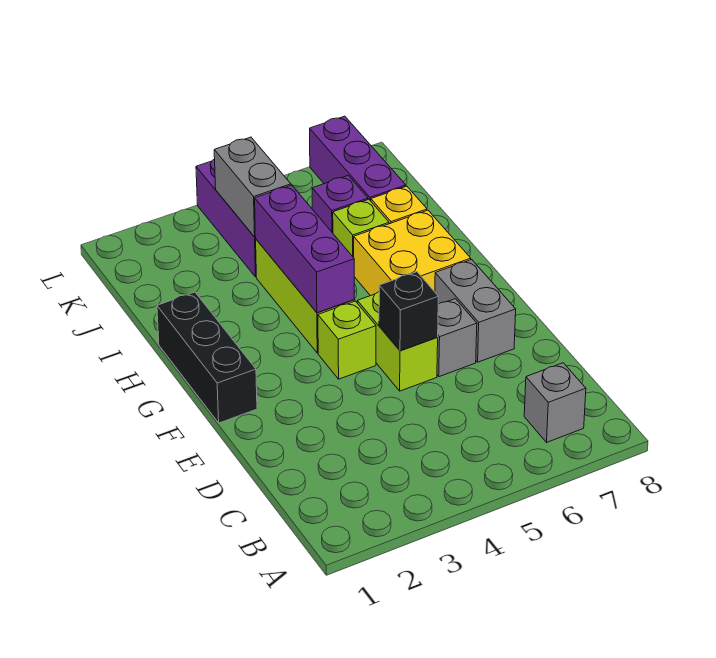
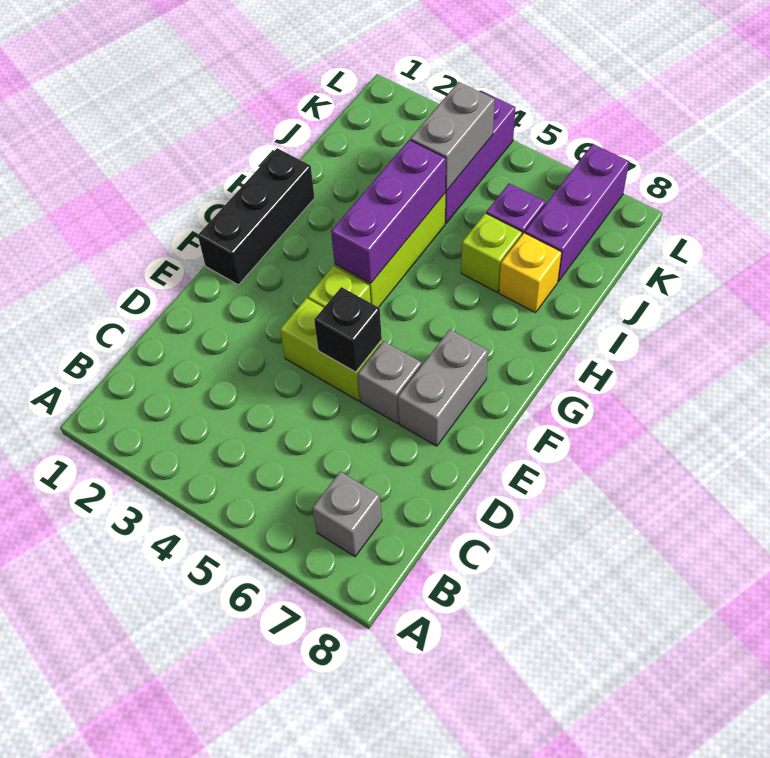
lime 1x2 brick [357,292,438,391] -> lime 1x2 brick turned to [280,298,382,401]
yellow 2x2 brick [354,210,471,296] -> none

